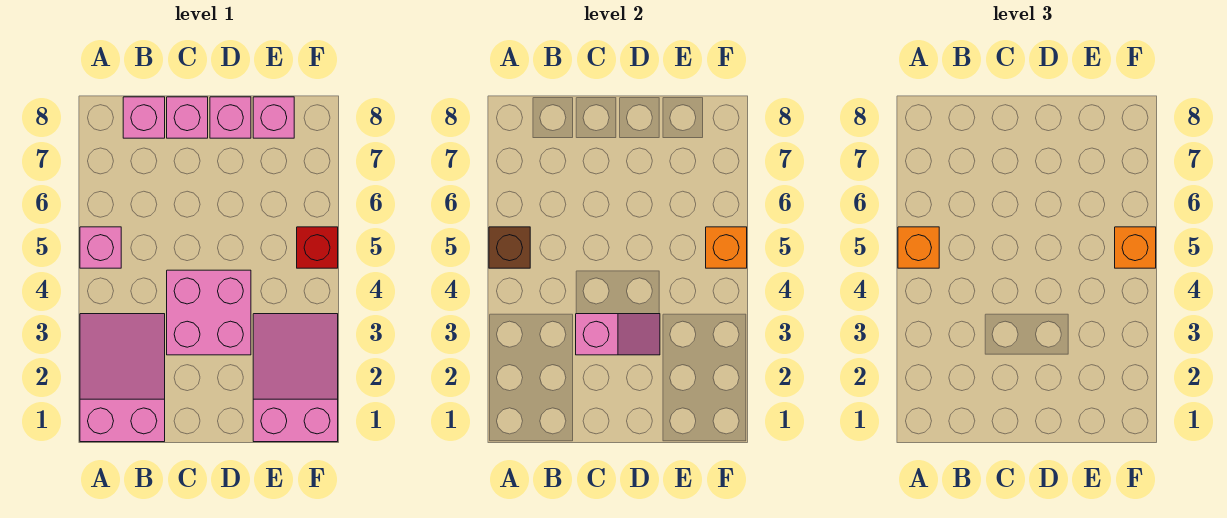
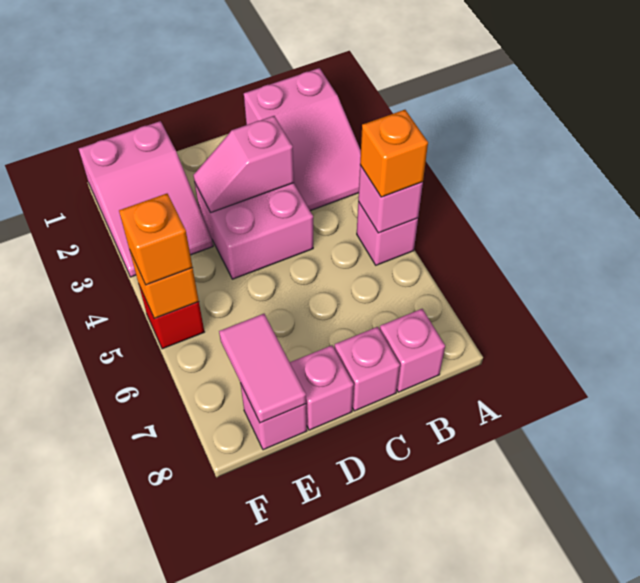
brown 1x1 brick [489,227,530,268] -> pink 1x1 brick [358,165,423,233]
none -> pink 1x2 tile [219,314,306,423]

